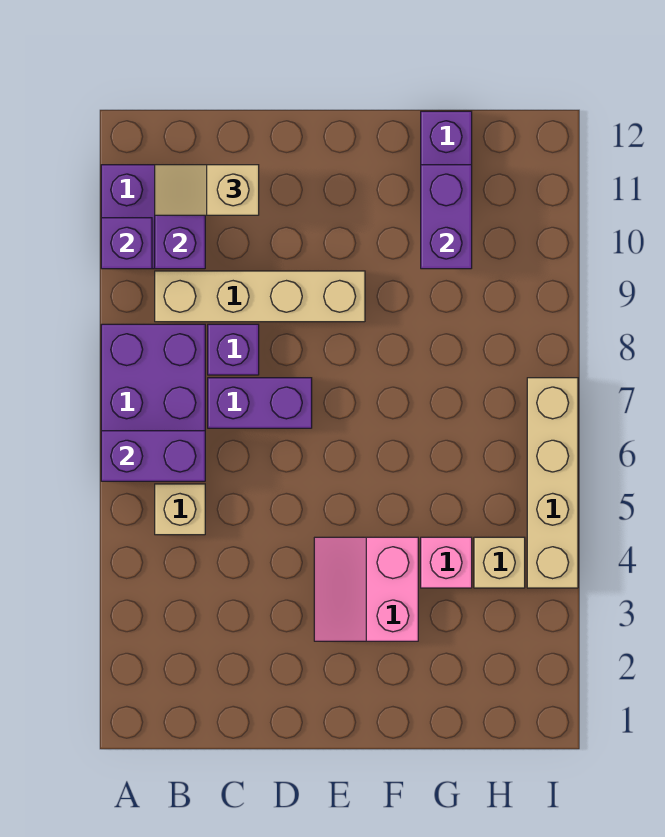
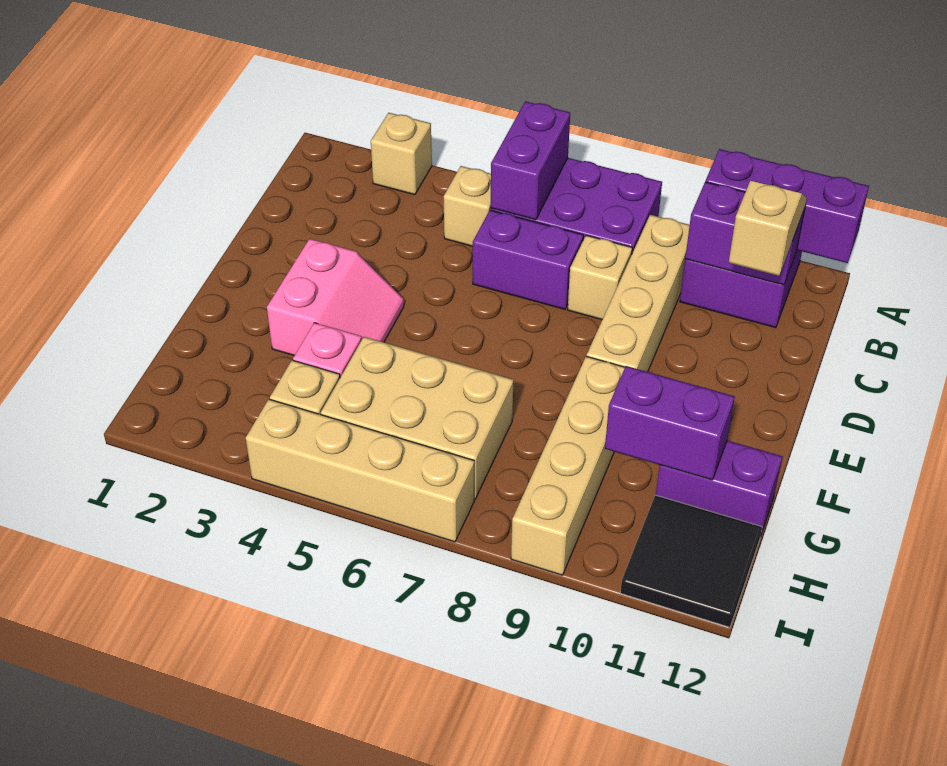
none -> tan 1x1 brick [371,113,432,195]
purple 1x1 brick [101,218,152,269] -> purple 1x3 brick [706,149,869,263]
purple 1x2 brick [208,378,312,428] -> purple 1x2 brick turned to [473,210,583,309]
purple 1x1 brick [208,324,259,375] -> tan 1x1 brick [568,235,632,320]
pink 2x2 slope [314,537,418,641] -> pink 2x2 slope turned to [267,239,404,356]
none -> tan 1x4 brick [511,356,625,575]
none -> tan 2x3 brick [321,337,513,499]
none -> black 2x2 tile [620,495,762,627]

